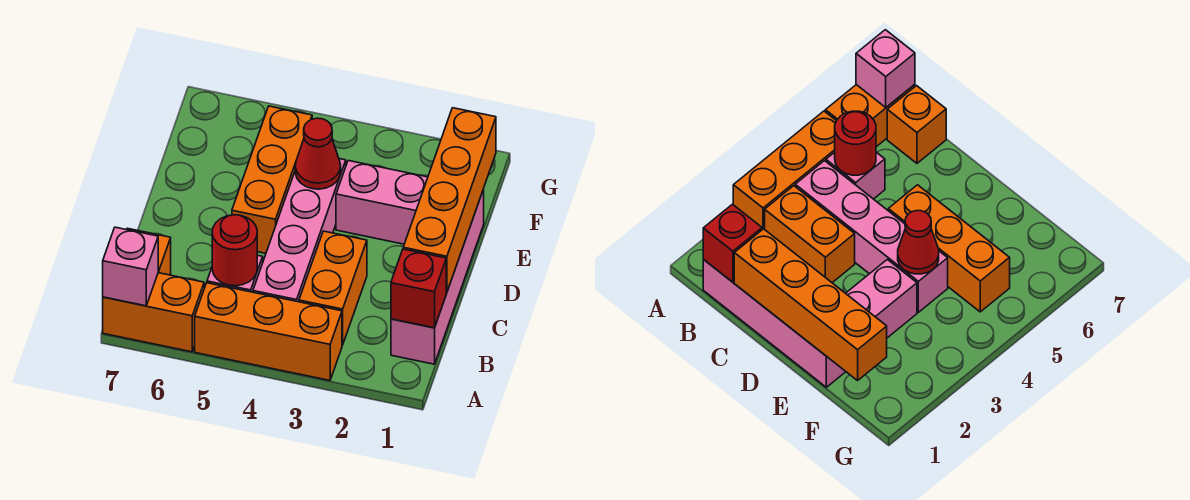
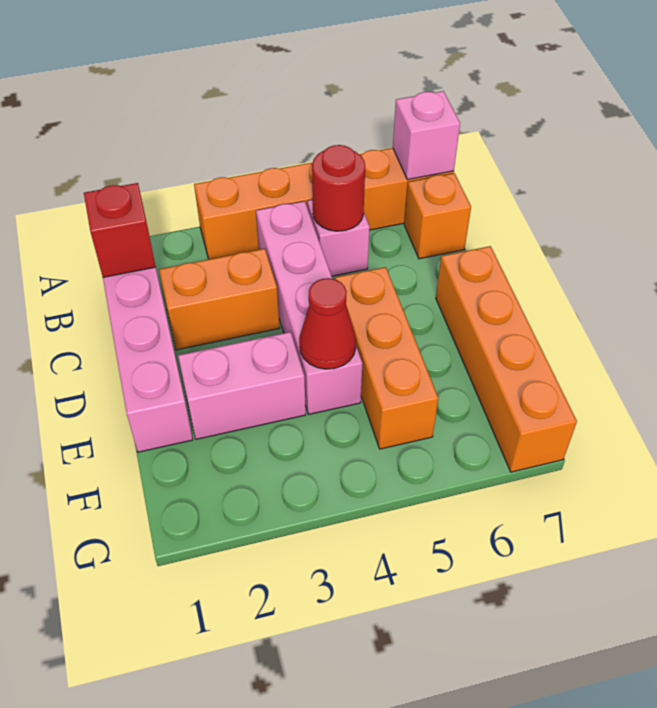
orange 1x2 brick [299,231,367,345] -> orange 1x2 brick turned to [159,249,279,350]
orange 1x4 brick [403,108,496,292] -> orange 1x4 brick moved to [436,246,577,472]

